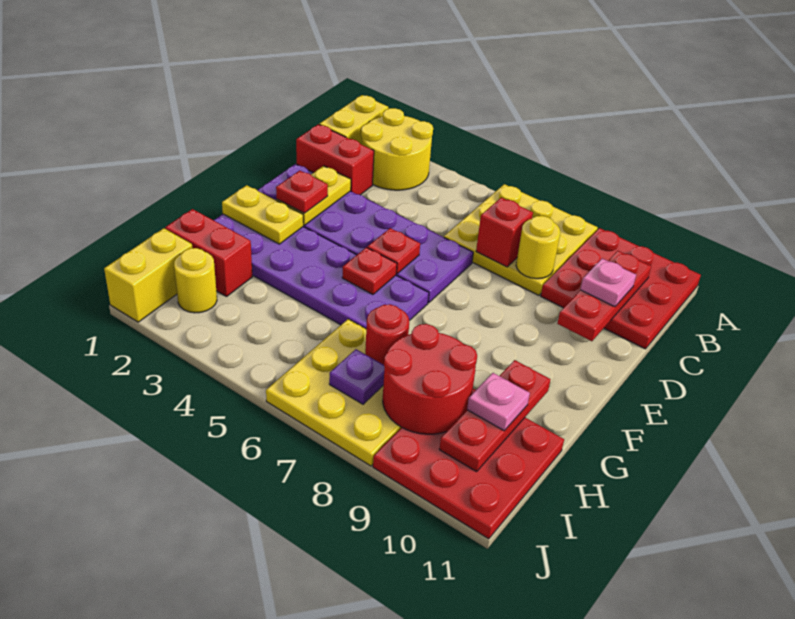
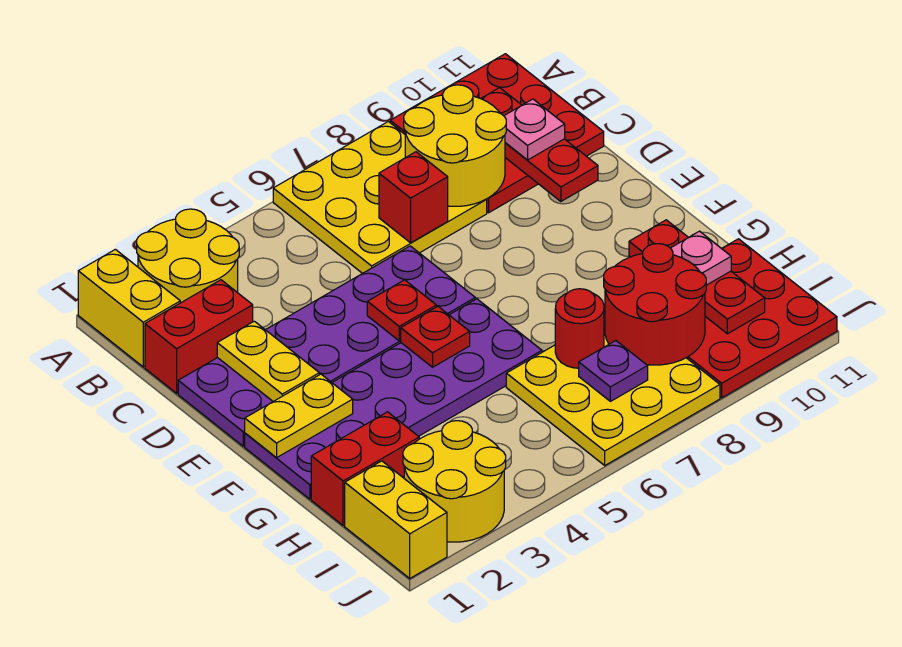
yellow 1x1 round brick [516,216,560,279] -> yellow 2x2 round brick [404,85,506,206]
red 1x1 plate [276,171,328,213] -> none
yellow 1x1 round brick [174,248,217,313] -> yellow 2x2 round brick [403,421,506,542]

